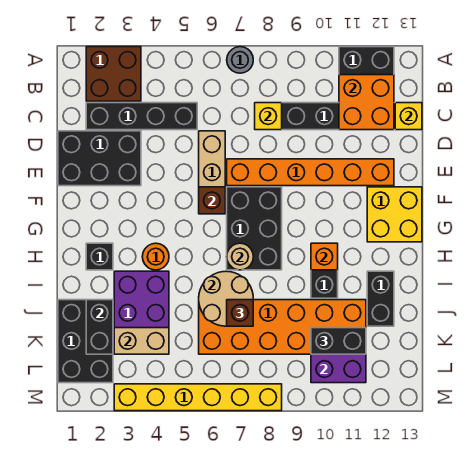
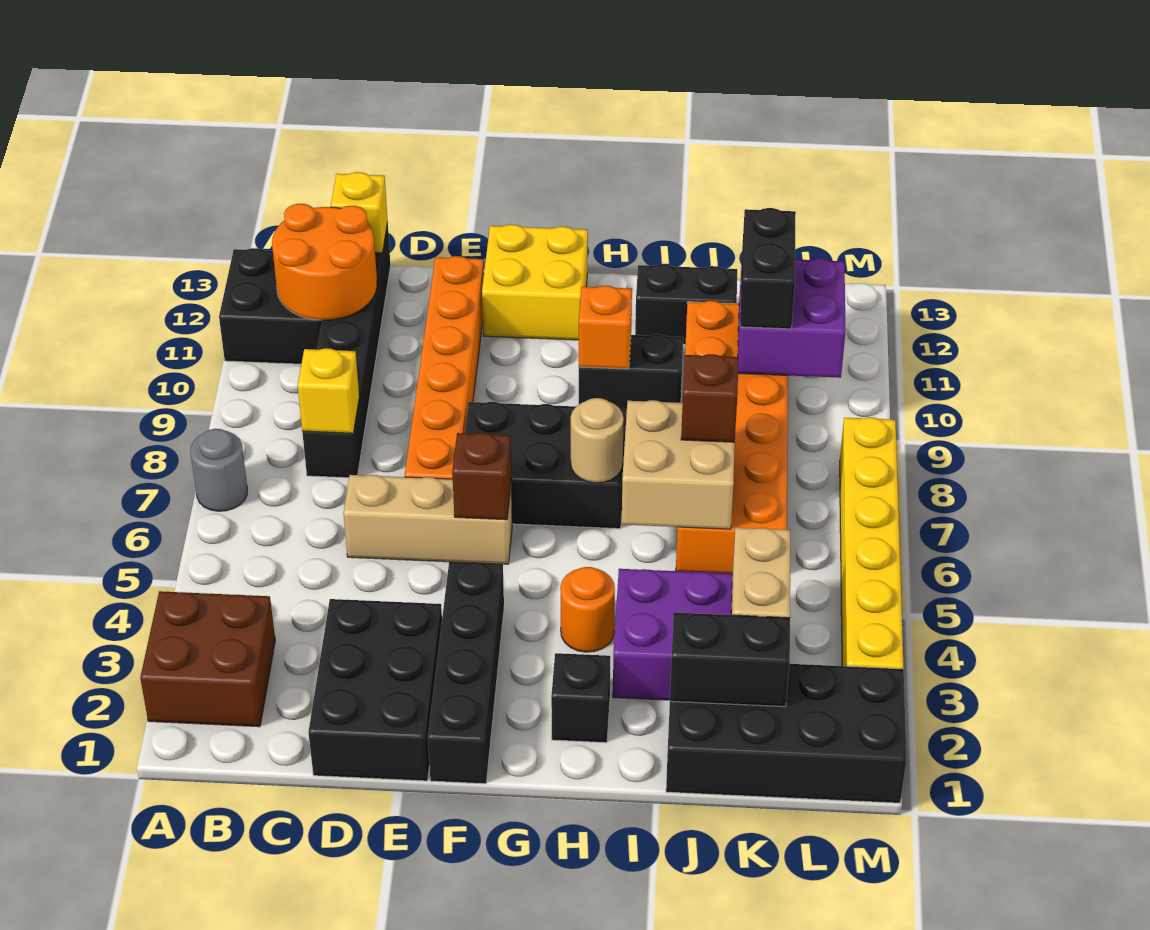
orange 2x2 brick [339,75,394,130] -> orange 2x2 round brick [272,204,377,320]
black 1x4 brick [86,103,197,130] -> black 1x4 brick moved to [428,561,504,784]
tan 2x2 round brick [199,271,253,326] -> tan 2x2 brick [622,400,735,529]
black 2x3 brick [58,300,113,383] -> black 2x4 brick [666,664,906,803]

